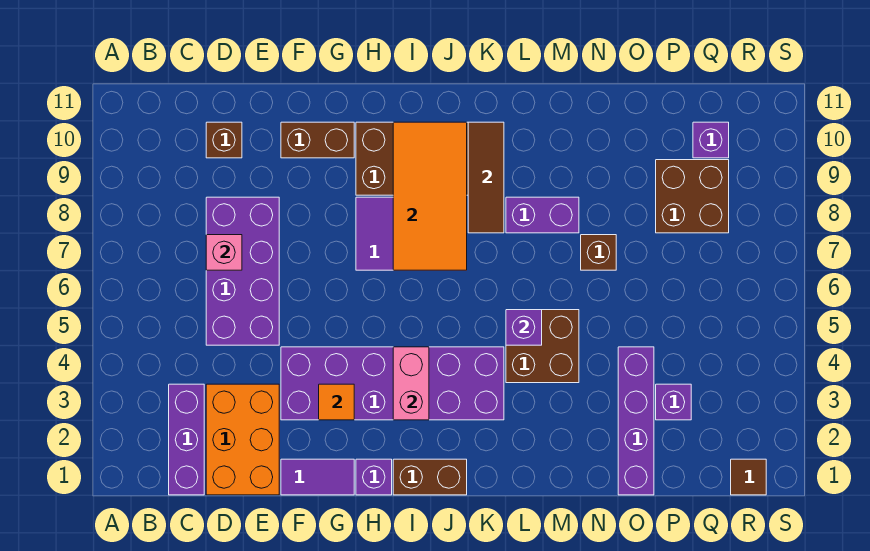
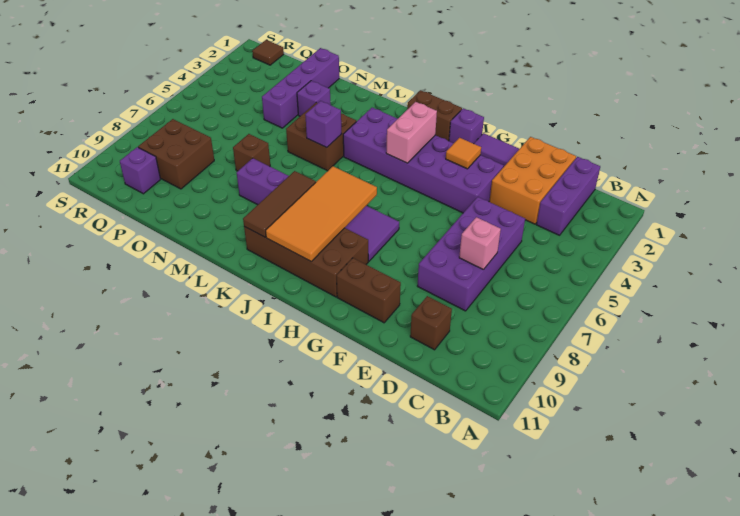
purple 1x1 brick [656,384,691,420] -> purple 1x1 brick moved to [297,81,331,116]

